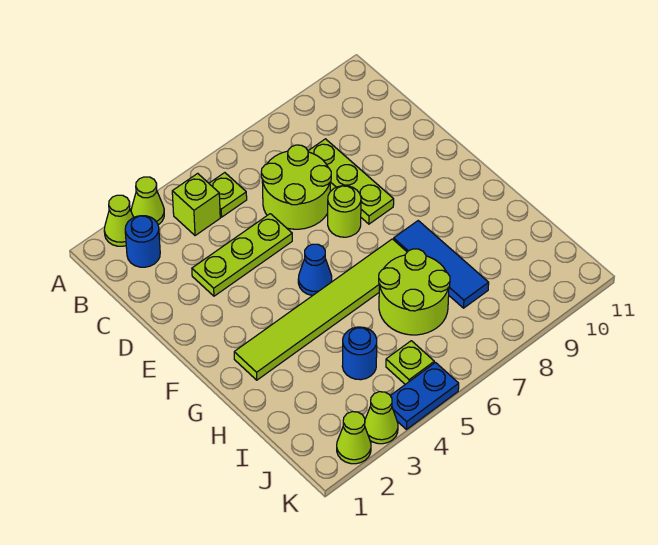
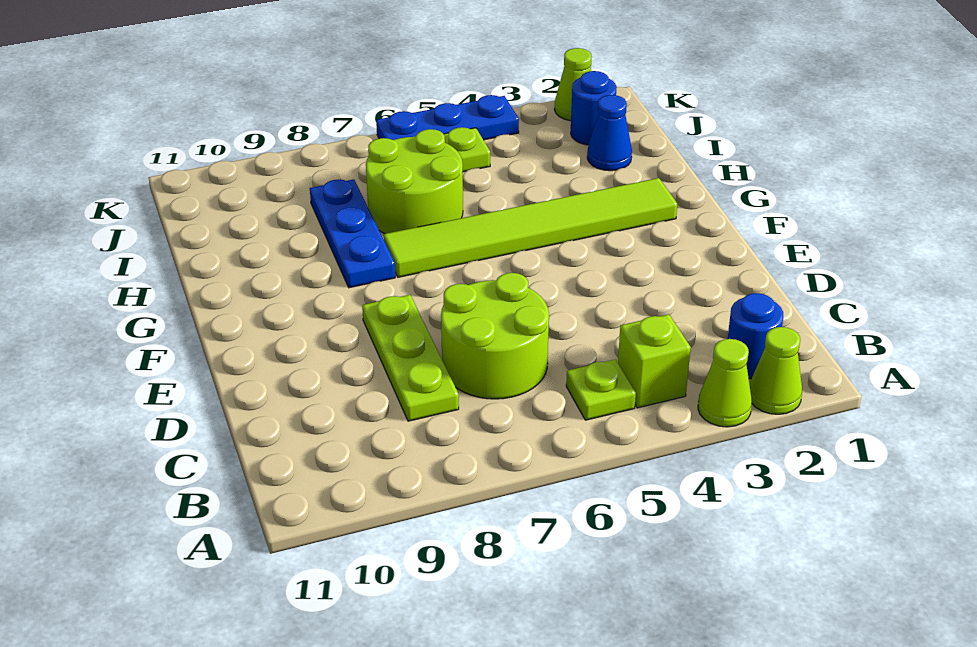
lime 1x3 plate [192,214,292,296] -> none
lime 1x1 round brick [328,186,361,237] -> none
blue 1x1 cone [298,244,332,295] -> blue 1x1 cone moved to [587,95,632,171]
blue 1x3 tile [394,221,489,308] -> blue 1x3 plate [310,179,395,288]
blue 1x1 round brick [342,327,377,380] -> blue 1x1 round brick moved to [571,71,617,145]
lime 1x1 cone [365,392,398,444] -> none
blue 1x2 plate [390,363,459,429] -> blue 1x3 plate [376,95,519,140]

